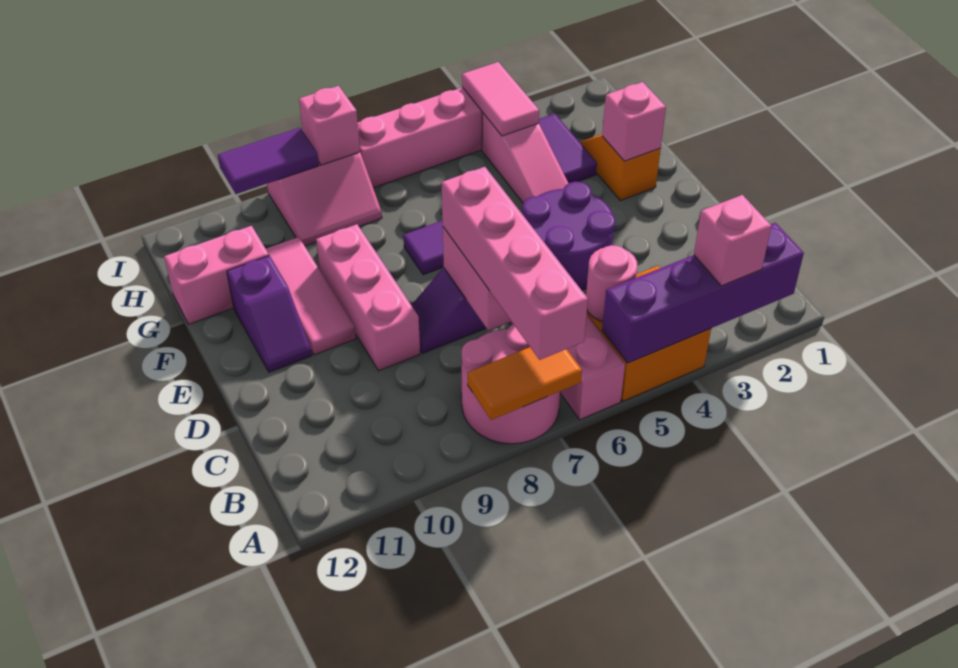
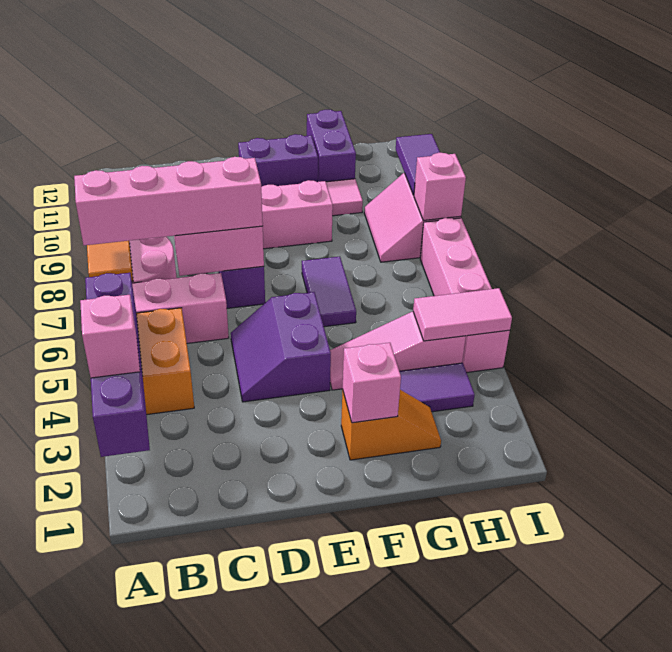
pink 1x1 round brick [586,245,638,321] -> none
purple 2x2 round brick [522,182,615,290] -> purple 2x2 slope [231,292,331,402]
purple 1x2 slope [227,256,312,372] -> purple 1x2 brick [238,134,318,187]
pink 1x2 brick [164,226,269,324] -> purple 1x2 brick [307,110,356,182]

